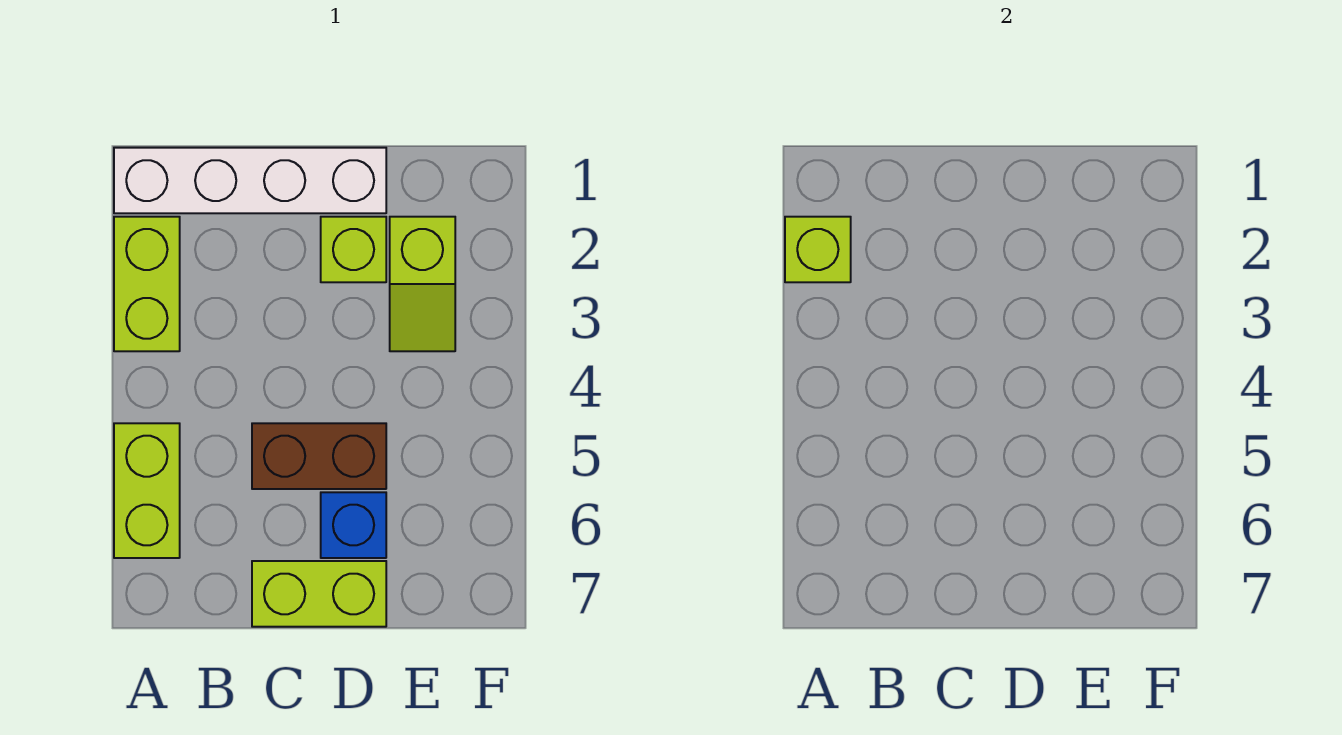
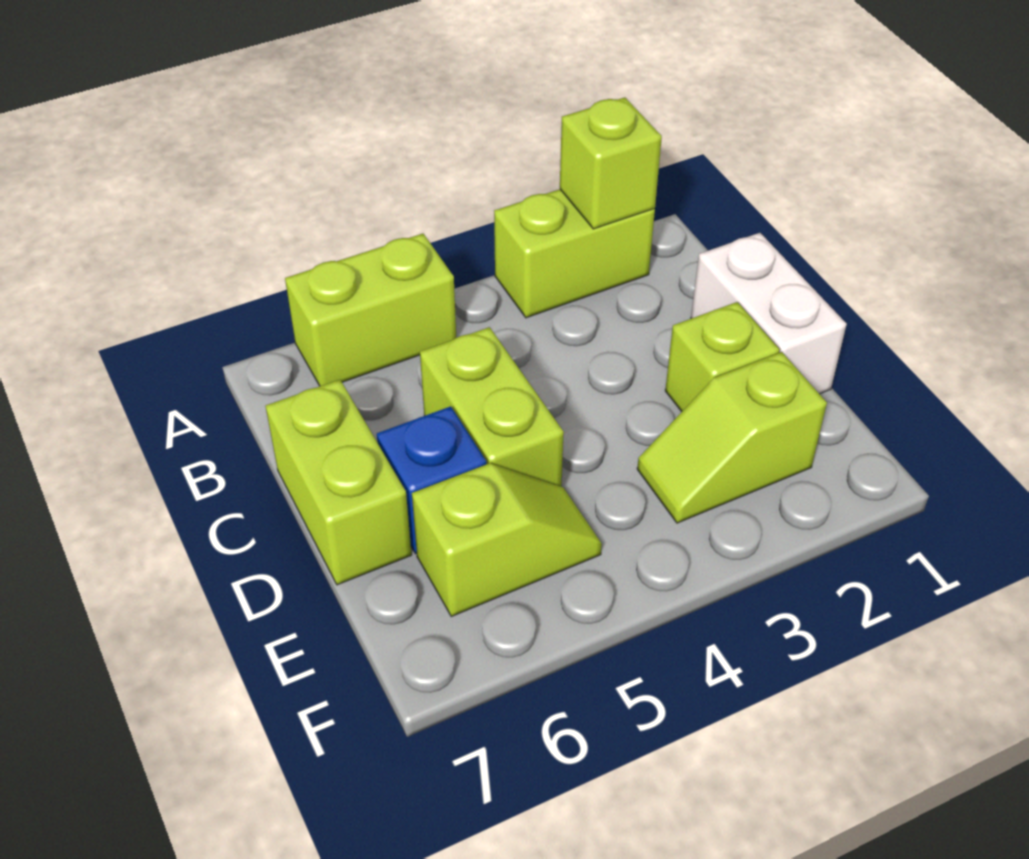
white 1x4 brick [114,148,386,213] -> white 1x2 brick [691,233,847,394]
brown 1x2 brick [252,423,386,489] -> lime 1x2 brick [420,327,564,486]
none -> lime 1x2 slope [412,463,602,616]

